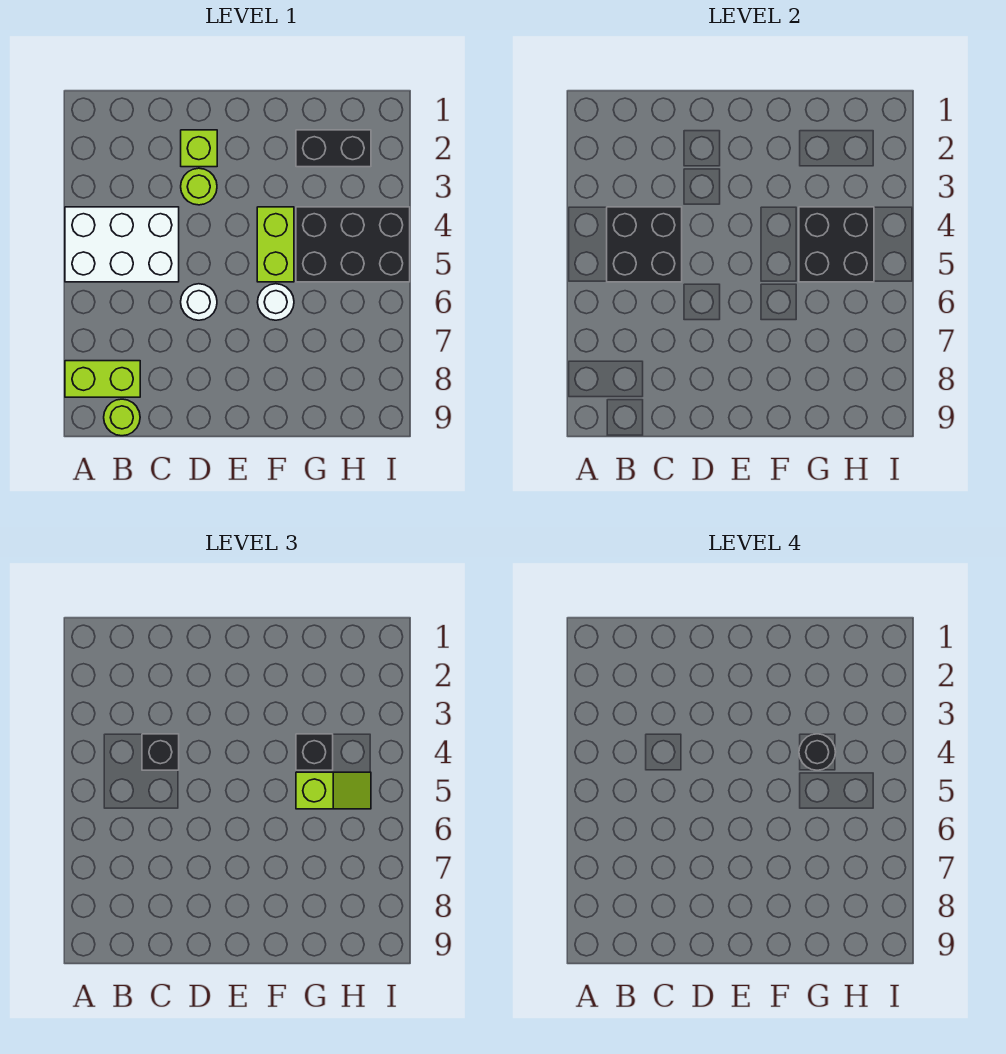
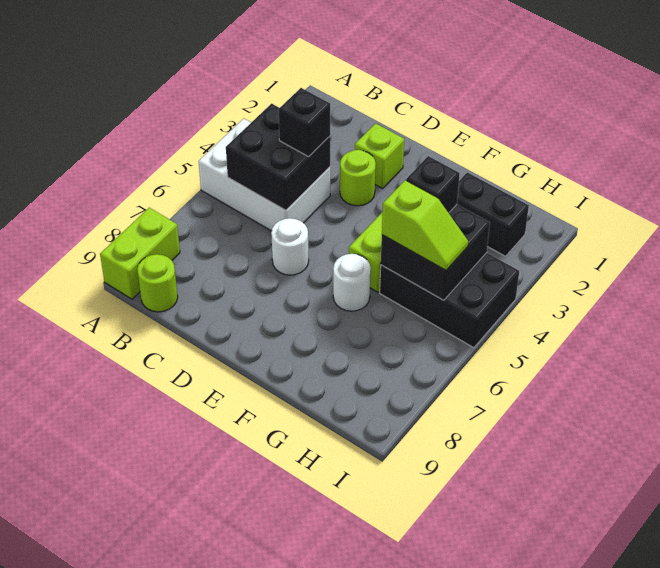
lime 1x2 brick [65,361,140,397] -> lime 1x2 brick turned to [100,208,180,299]
black 1x1 round brick [799,734,836,770] -> none

